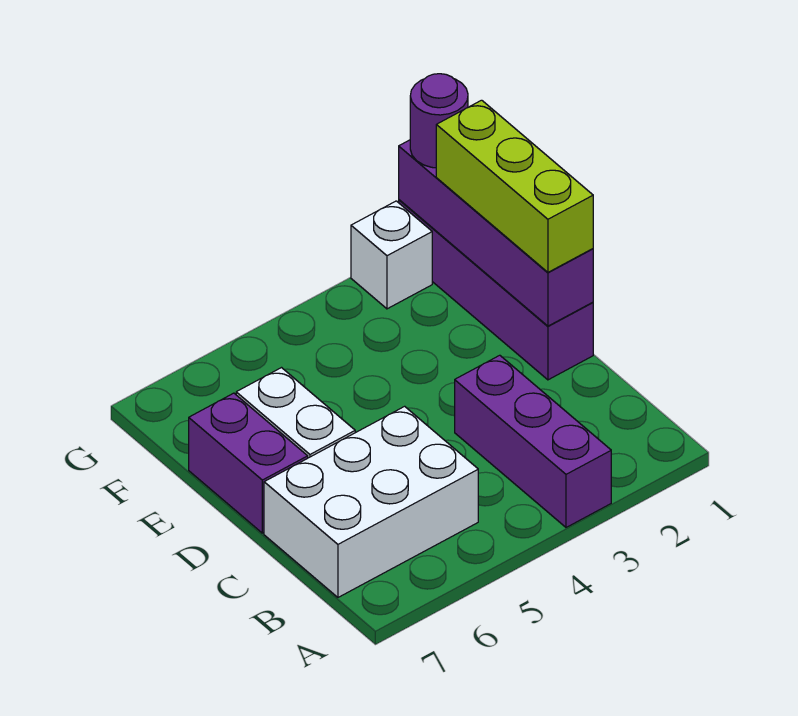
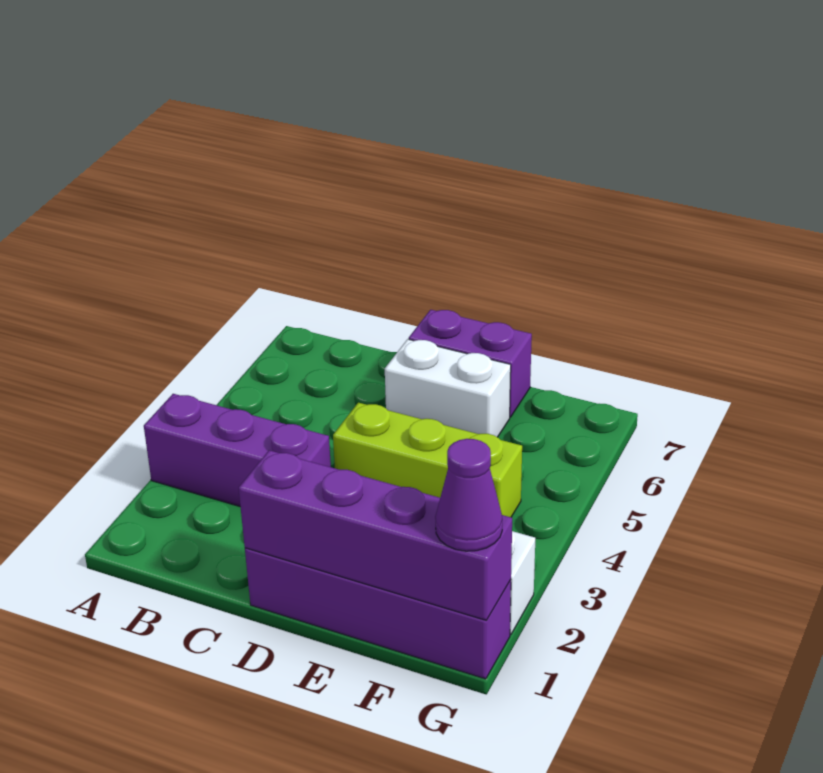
white 2x3 brick [264,406,478,597] -> none
lime 1x3 brick [436,100,593,272] -> lime 1x3 brick moved to [333,403,522,517]
purple 1x1 round brick [410,74,468,168] -> purple 1x1 cone [435,439,502,551]

